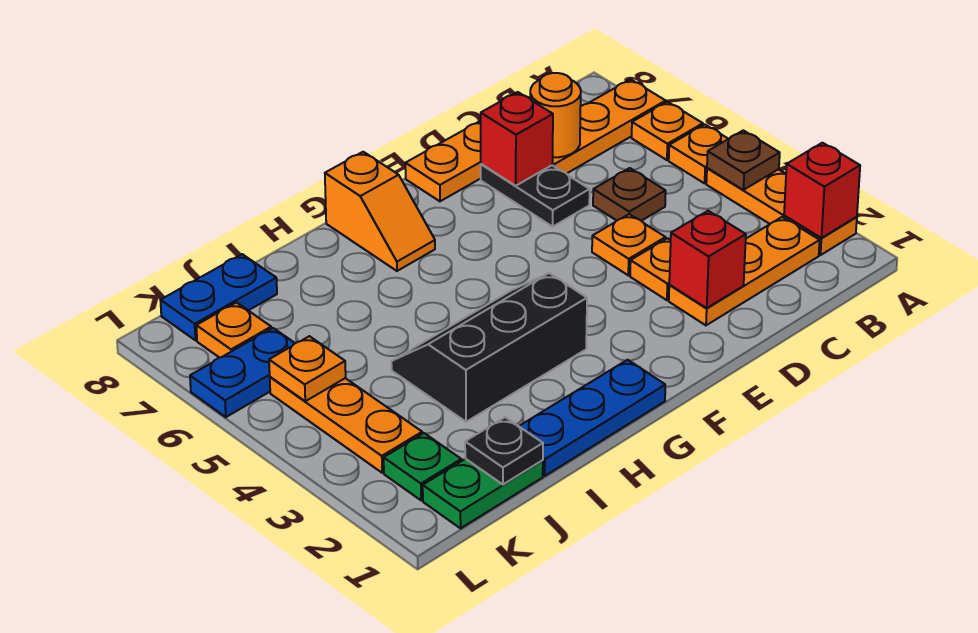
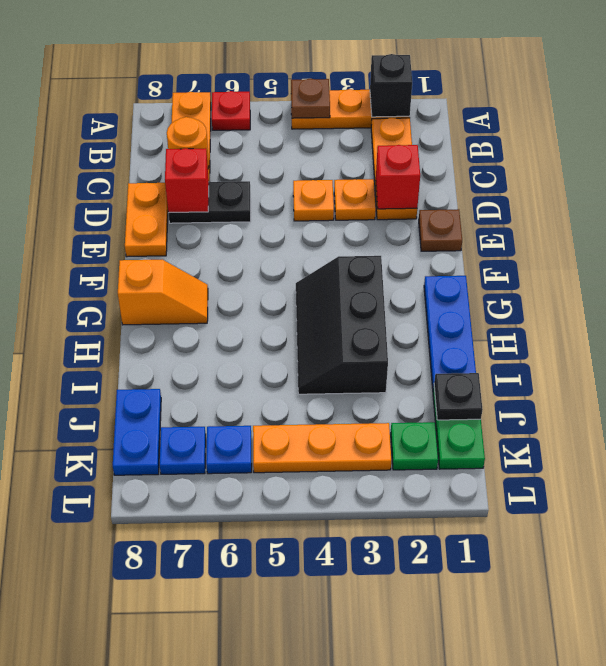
red 1x1 brick [784,143,860,238] -> black 1x1 brick [370,54,412,117]
orange 1x1 plate [669,124,728,183] -> none
orange 1x1 plate [632,102,703,160] -> red 1x1 plate [212,91,250,130]
brown 1x1 plate [593,168,666,221] -> brown 1x1 plate moved to [419,209,462,251]
orange 1x1 plate [269,336,346,401] -> none
blue 1x2 plate [190,328,295,417] -> blue 1x1 plate [206,426,252,474]
orange 1x1 plate [196,303,271,358] -> blue 1x1 plate [160,427,206,474]

